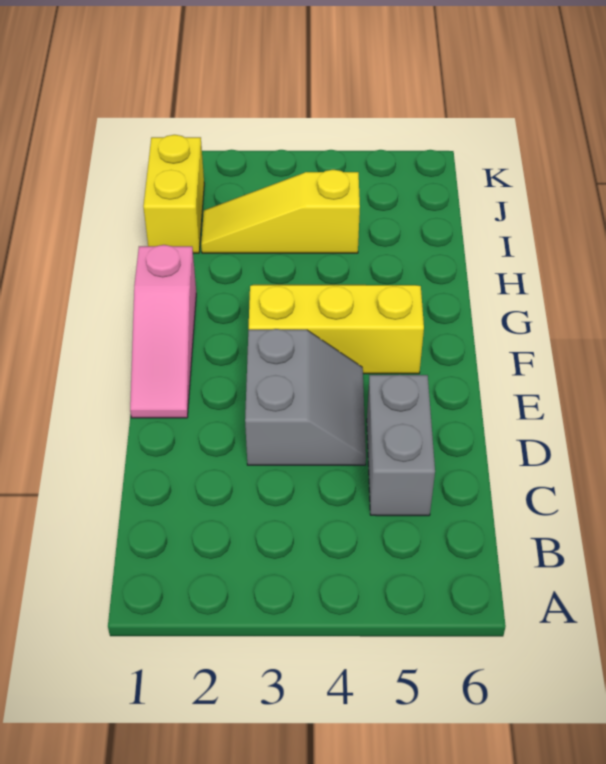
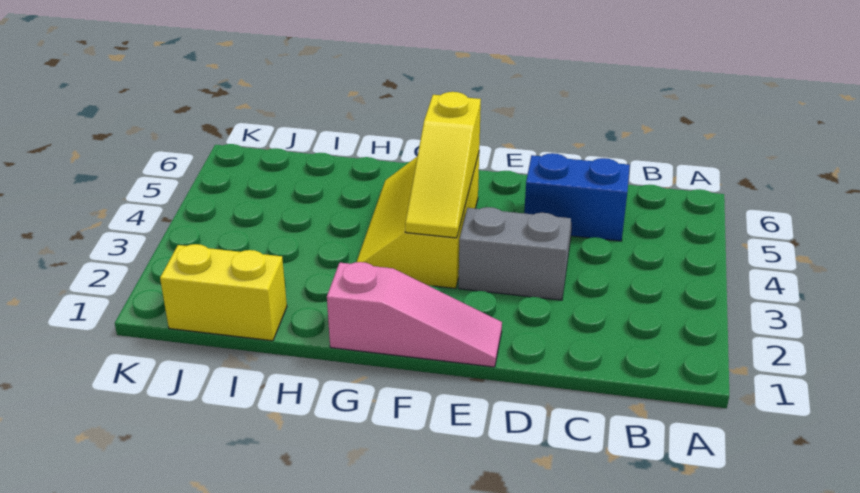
grey 1x2 brick [367,375,435,516] -> blue 1x2 brick [524,153,630,241]
yellow 1x3 slope [201,170,360,253] -> yellow 1x3 slope moved to [405,92,481,238]

